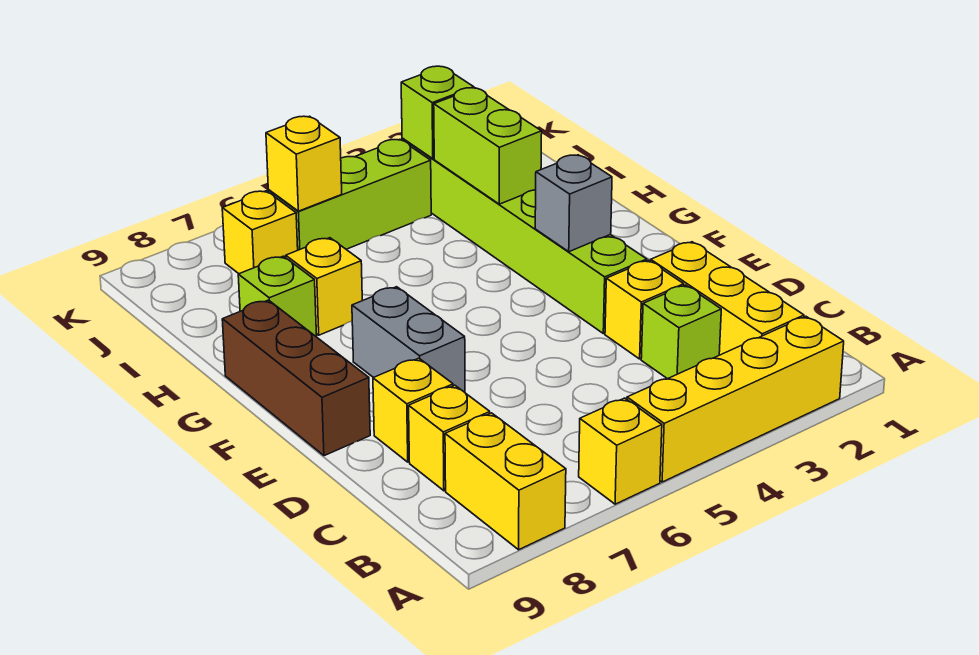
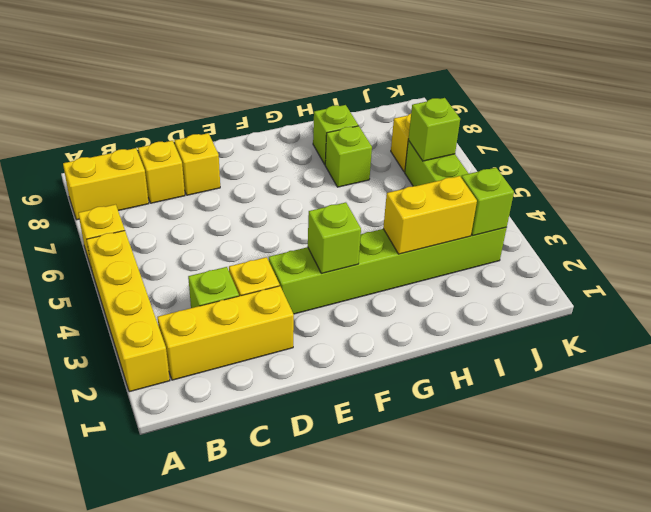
grey 1x2 brick [352,287,465,392] -> none
brown 1x3 brick [222,300,370,456] -> none
grey 1x1 brick [535,155,612,252] -> lime 1x1 brick [308,202,361,273]
lime 1x2 brick [434,88,542,204] -> yellow 1x2 brick [383,176,477,254]
yellow 1x1 brick [286,238,362,335] -> lime 1x1 brick [325,126,372,187]
yellow 1x1 brick [266,116,342,211] -> lime 1x1 brick [408,98,460,161]

